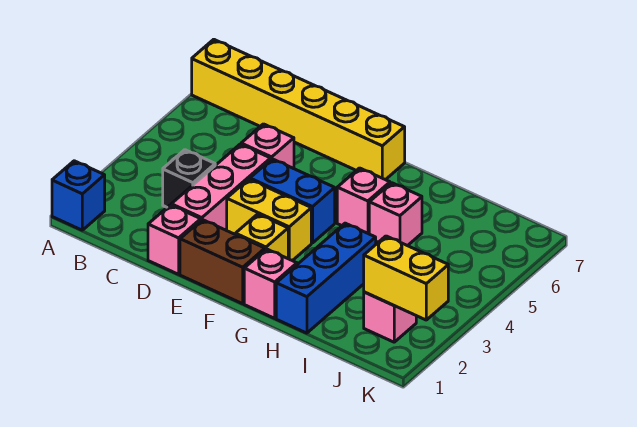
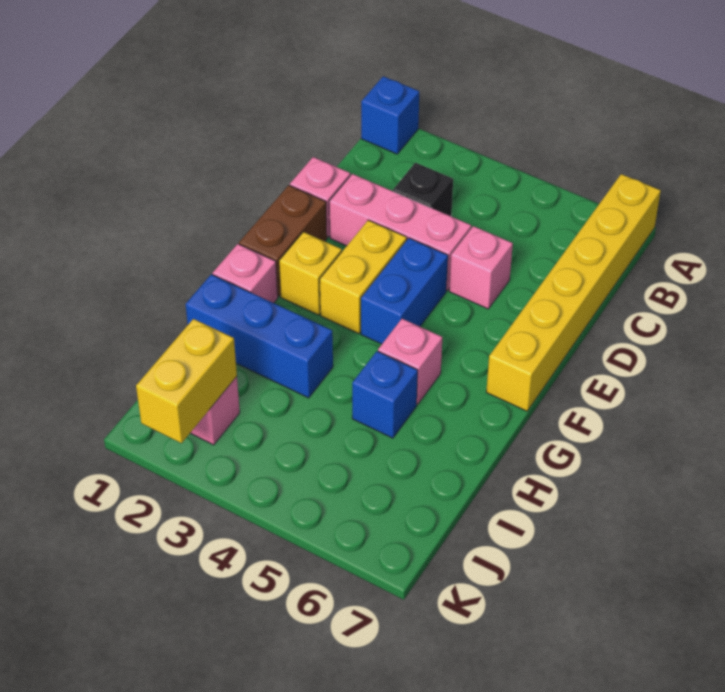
pink 1x1 brick [369,183,422,246] -> blue 1x1 brick [352,351,418,438]

